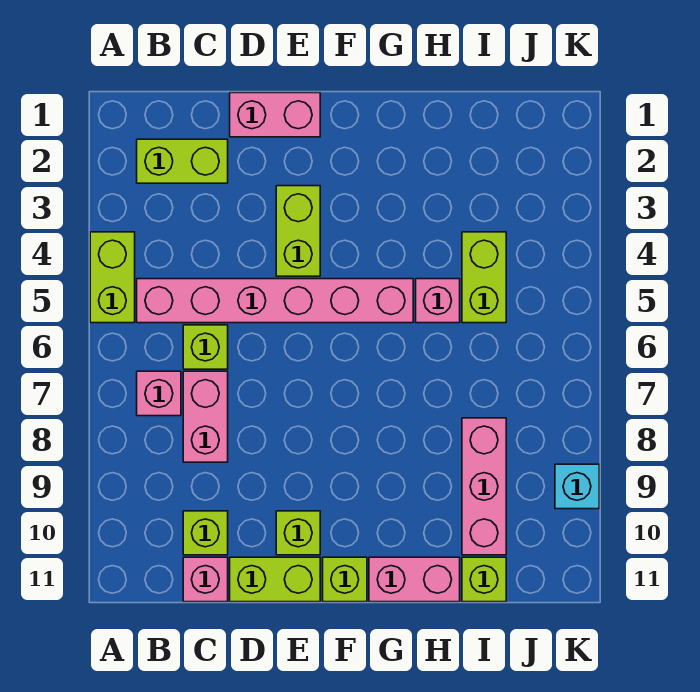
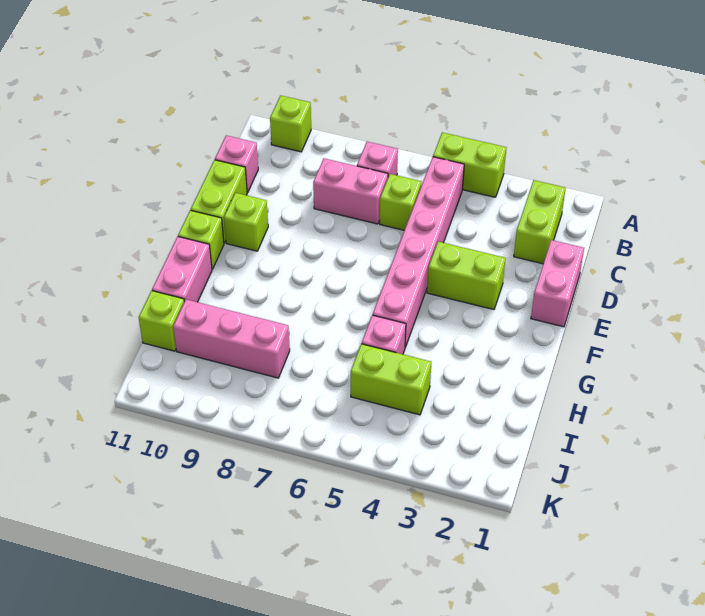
lime 1x1 brick [183,511,228,555] -> lime 1x1 brick moved to [270,95,311,152]
cyan 1x1 brick [555,464,599,509] -> none

